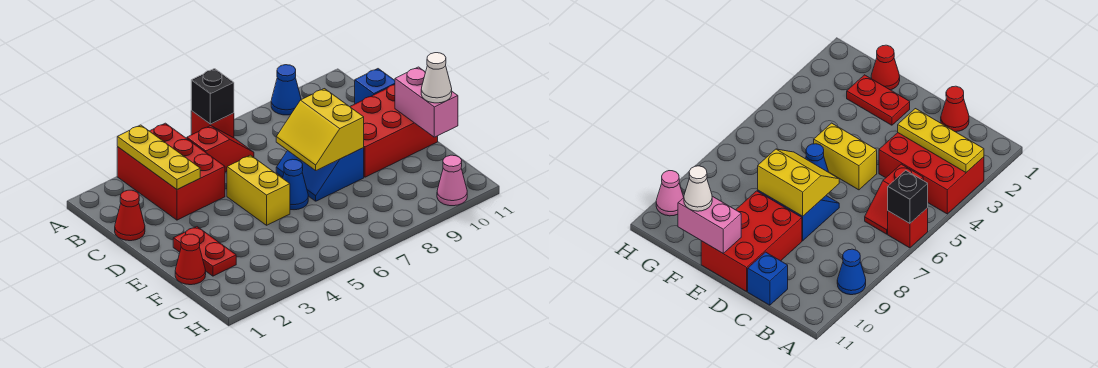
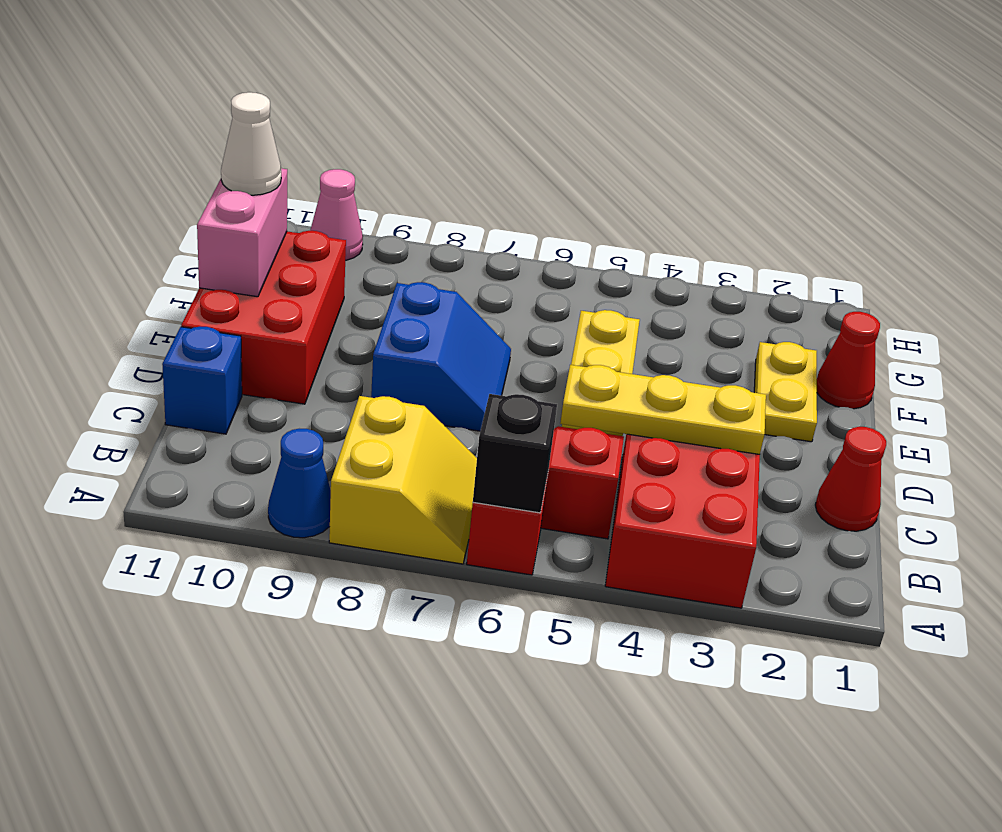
yellow 1x3 plate [117,125,200,189] -> yellow 1x3 plate turned to [560,365,766,454]
yellow 2x2 slope [276,89,364,170] -> yellow 2x2 slope moved to [329,396,477,564]
red 2x3 brick [350,85,438,177] -> red 2x3 brick turned to [181,231,346,404]
red 1x2 plate [173,227,236,276] -> yellow 1x2 plate [754,342,817,442]
blue 1x1 cone [283,159,308,210] -> none

